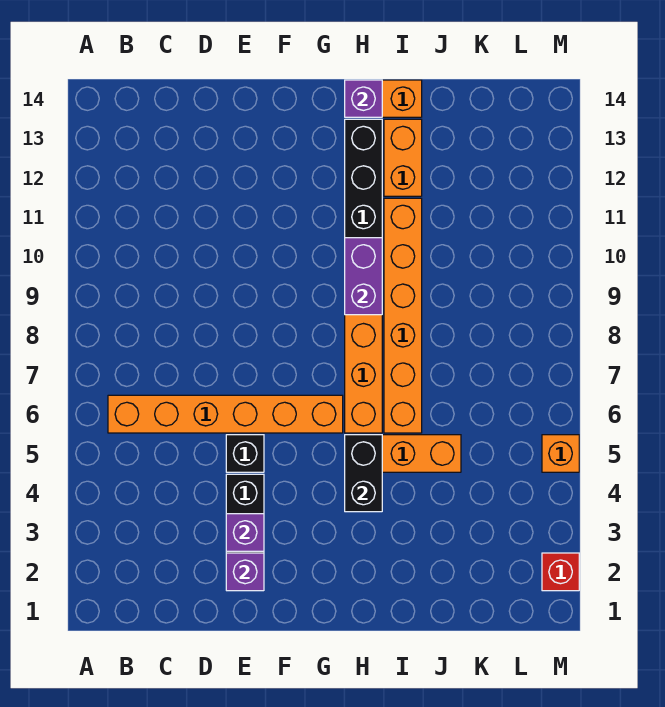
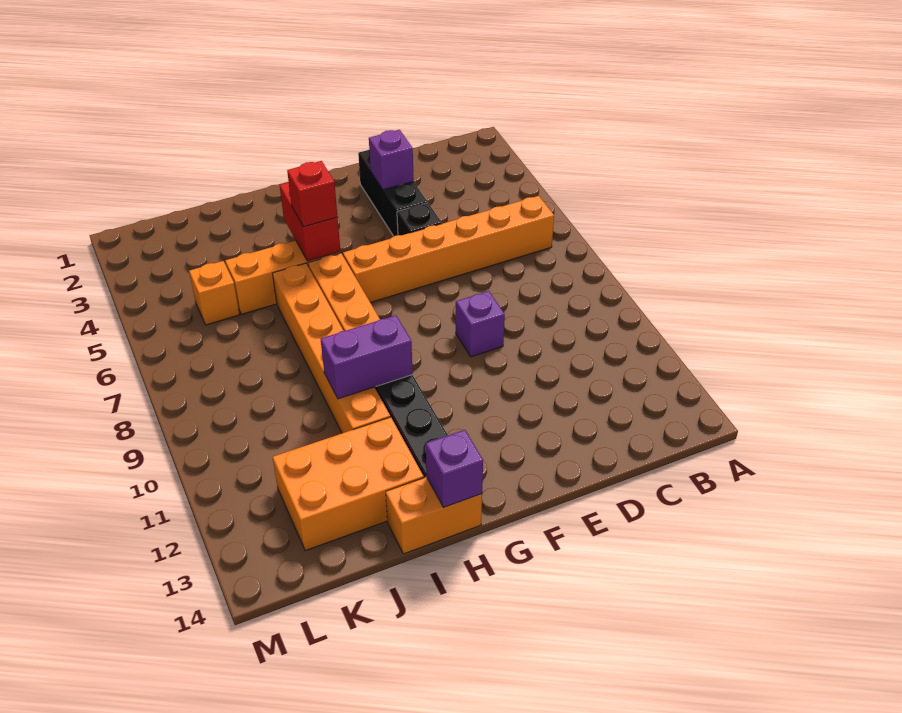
purple 1x1 brick [226,553,264,591] -> purple 1x1 brick moved to [456,291,505,357]
black 1x2 brick [345,435,382,512] -> red 1x2 brick [280,182,340,261]
purple 1x2 brick [345,238,382,315] -> purple 1x2 brick turned to [321,315,413,399]
orange 1x2 brick [384,119,422,196] -> orange 2x3 brick [273,417,424,551]
red 1x1 brick [542,553,579,591] -> red 1x1 brick moved to [287,161,337,227]
orange 1x1 brick [542,435,579,472] -> orange 1x1 brick moved to [189,261,240,325]

